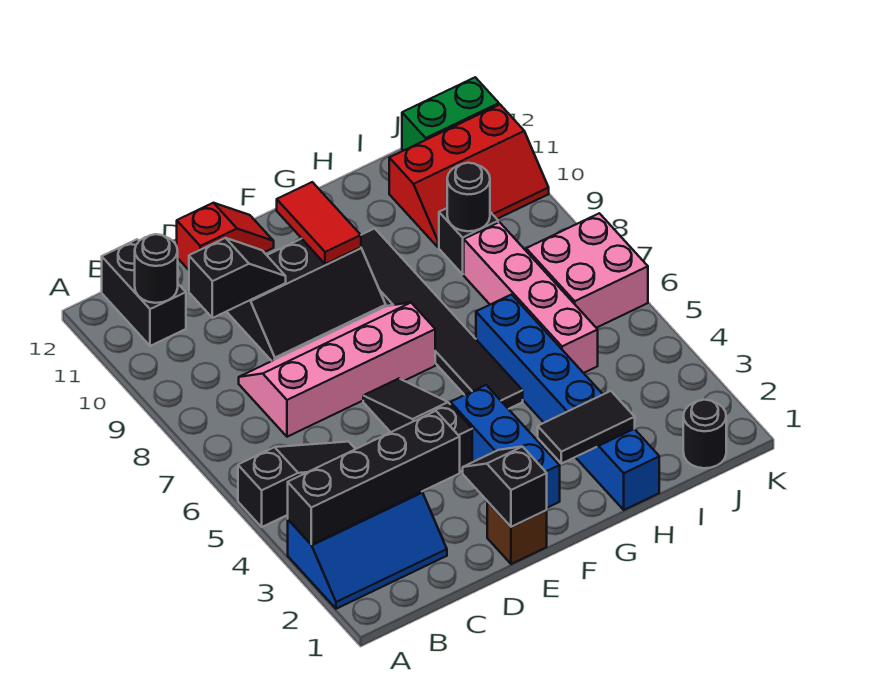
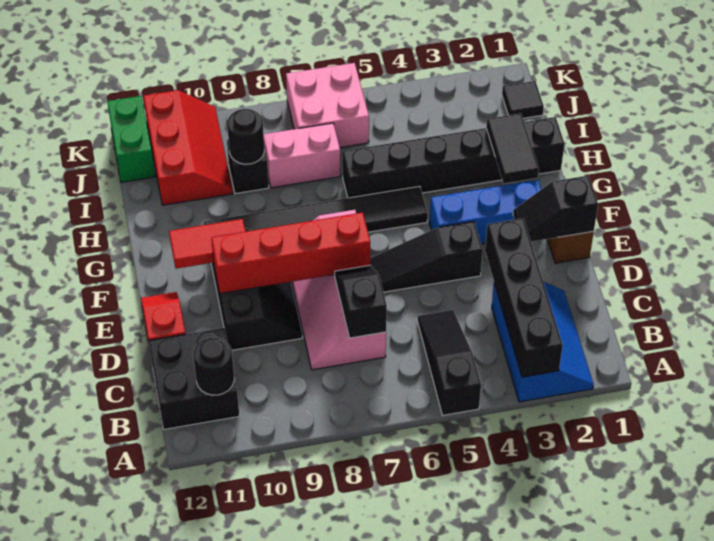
black 1x2 brick [102,239,186,346] -> black 2x2 brick [149,328,240,429]
black 1x2 slope [189,238,286,318] -> black 1x2 slope moved to [335,265,387,338]
none -> red 1x4 brick [211,212,370,294]
blue 1x6 brick [476,295,659,510] -> black 1x6 brick [342,117,564,198]
pink 1x4 brick [464,222,598,373] -> pink 1x2 brick [264,123,341,188]
black 1x1 round brick [683,400,726,468] -> black 1x1 tile [502,81,544,118]

